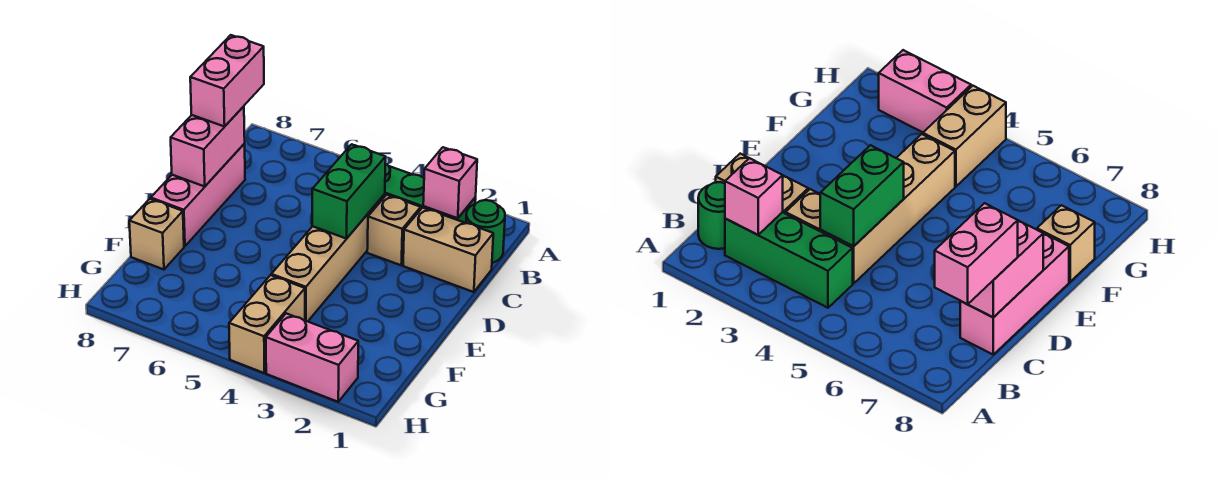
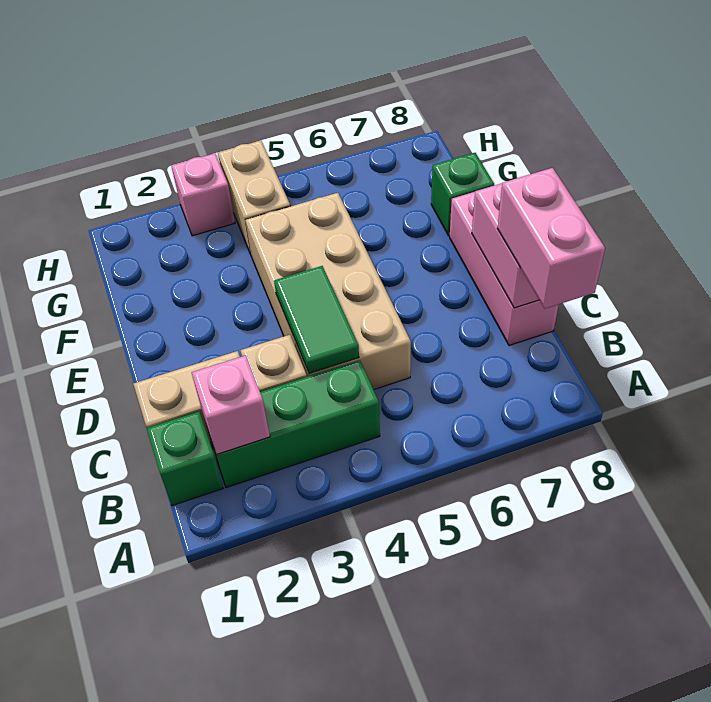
green 1x1 round brick [466,200,505,263] -> green 1x1 brick [147,412,223,506]
tan 1x4 brick [271,194,385,321] -> tan 2x4 brick [246,193,411,390]
green 1x2 brick [312,144,386,239] -> green 1x2 tile [274,266,359,374]
tan 1x1 brick [129,199,184,270] -> green 1x1 brick [431,153,494,236]
pink 1x2 brick [266,313,358,402] -> pink 1x1 brick [171,153,235,236]

